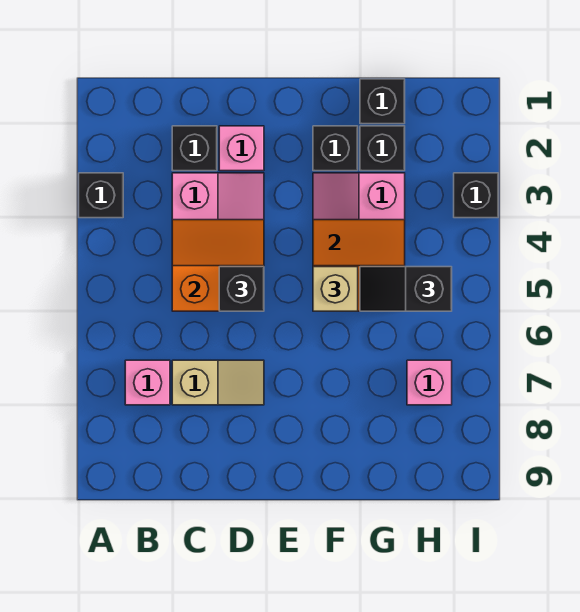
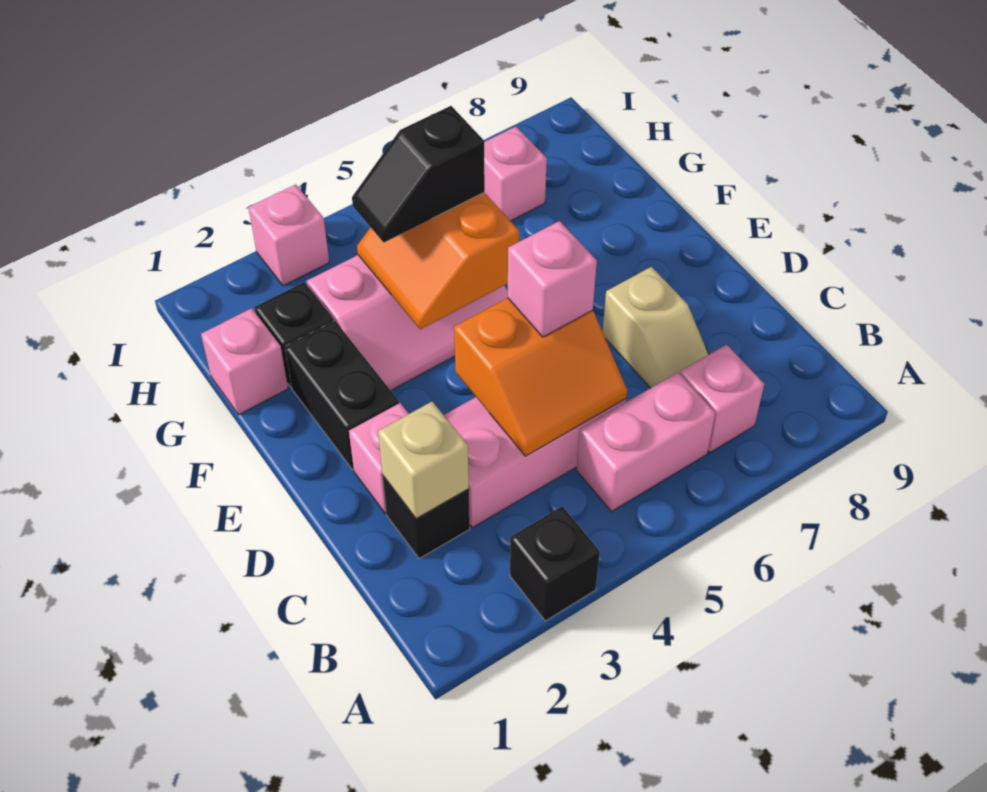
none -> pink 1x2 brick [576,373,715,511]
orange 2x2 slope [172,220,264,311] -> orange 2x2 slope turned to [454,298,627,456]
tan 1x2 slope [172,360,264,405] -> tan 1x2 slope turned to [602,267,708,388]
black 1x1 brick [219,267,264,311] -> pink 1x1 brick [508,221,597,337]
black 1x1 brick [313,126,358,171] -> black 1x2 brick [285,321,399,470]
tan 1x1 brick [313,267,358,311] -> tan 1x1 brick moved to [378,401,469,519]
black 1x1 brick [360,79,405,124] -> pink 1x1 brick [201,308,288,415]
black 1x2 slope [360,267,452,311] -> black 1x2 slope turned to [352,106,485,242]
black 1x1 brick [454,173,498,218] -> pink 1x1 brick [248,185,329,286]

